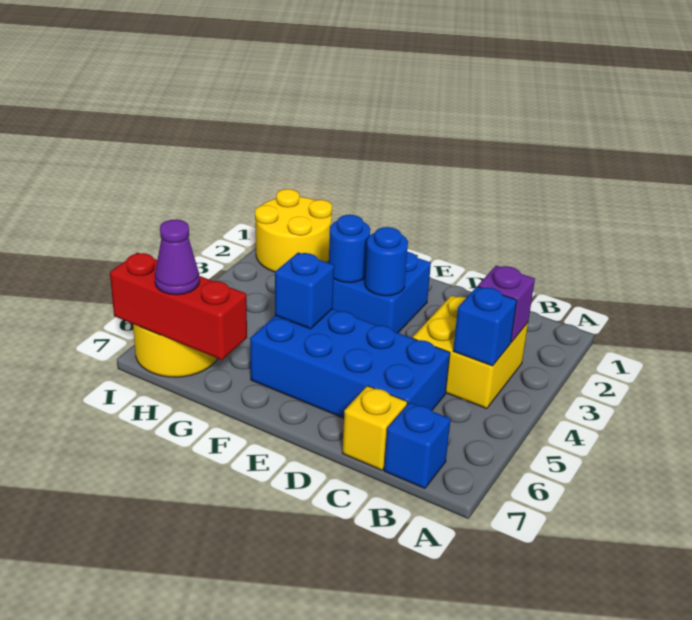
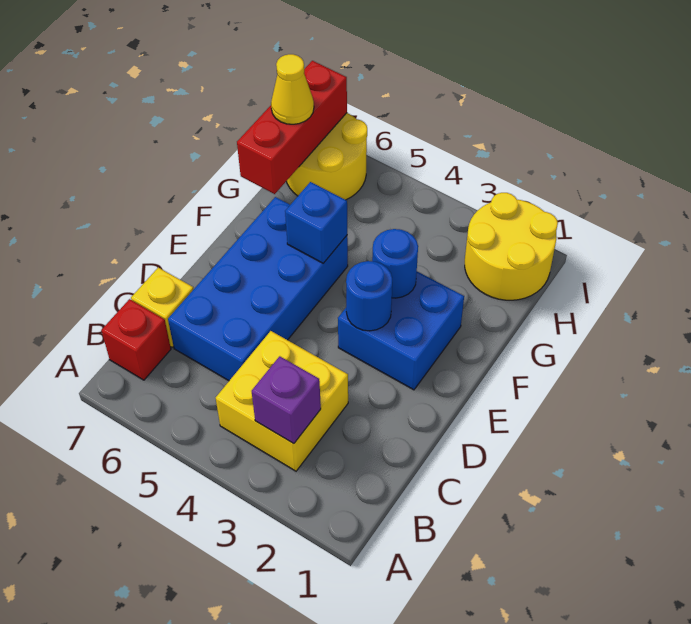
blue 1x1 brick [453,286,517,366] -> none
blue 1x1 brick [384,402,451,488] -> red 1x1 brick [101,299,171,380]
purple 1x1 cone [155,220,200,295] -> yellow 1x1 cone [271,54,314,124]

